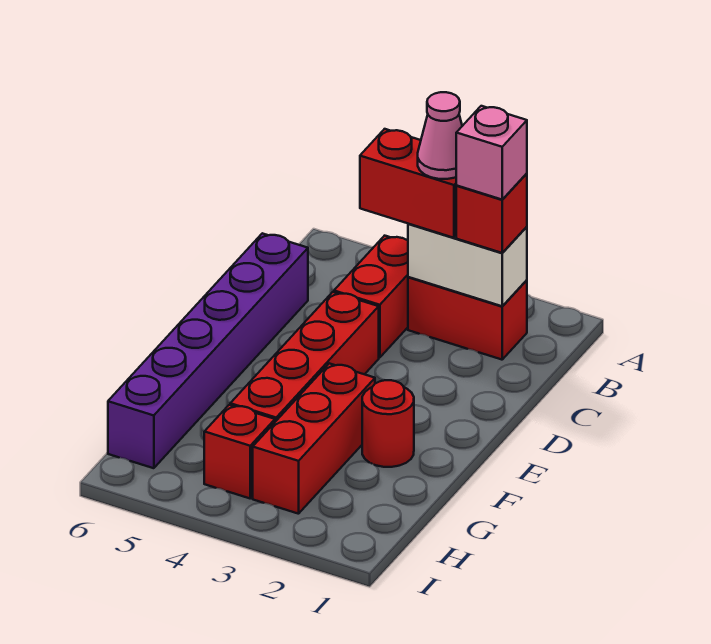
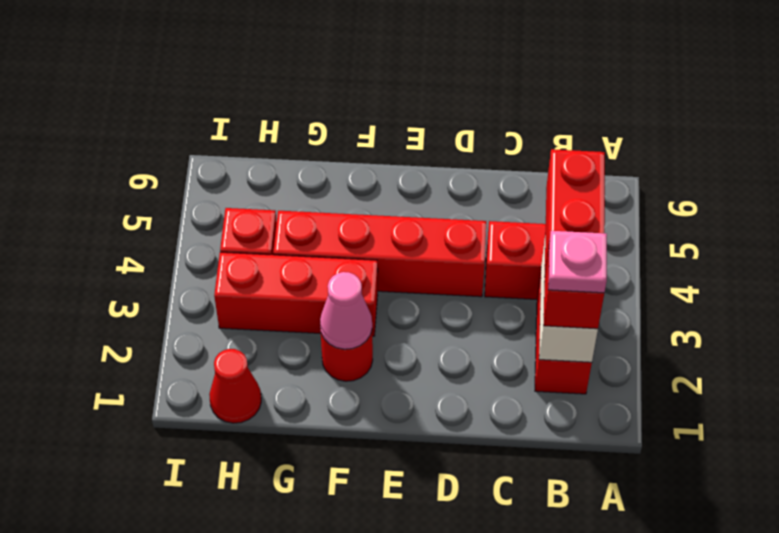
pink 1x1 brick [456,106,527,200] -> pink 1x1 plate [548,231,607,293]
pink 1x1 cone [418,92,462,179] -> pink 1x1 cone moved to [320,272,372,349]
purple 1x6 brick [108,233,308,468] -> none
none -> red 1x1 cone [209,349,261,423]

